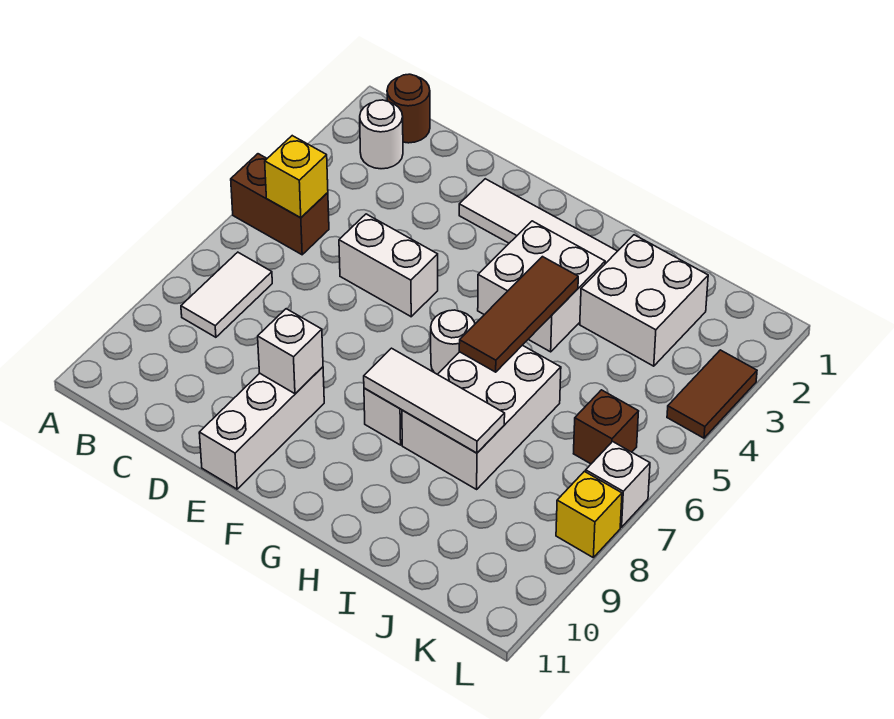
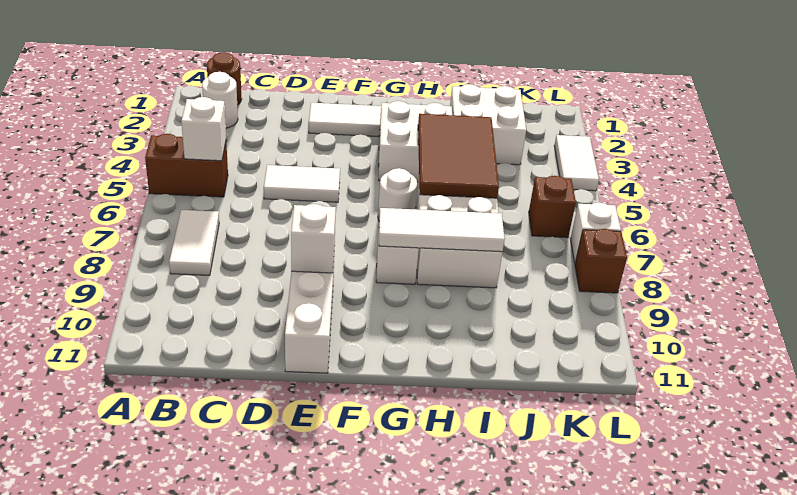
yellow 1x1 brick [265,136,328,218] -> white 1x1 brick [181,97,226,161]
white 1x2 brick [339,214,438,317] -> white 1x2 tile [264,165,340,202]
brown 1x3 tile [459,257,578,372] -> brown 2x3 tile [418,114,499,198]
brown 1x2 tile [667,350,757,438] -> white 1x2 tile [554,135,599,191]
yellow 1x1 brick [556,471,622,557] -> brown 1x1 brick [575,229,627,293]

